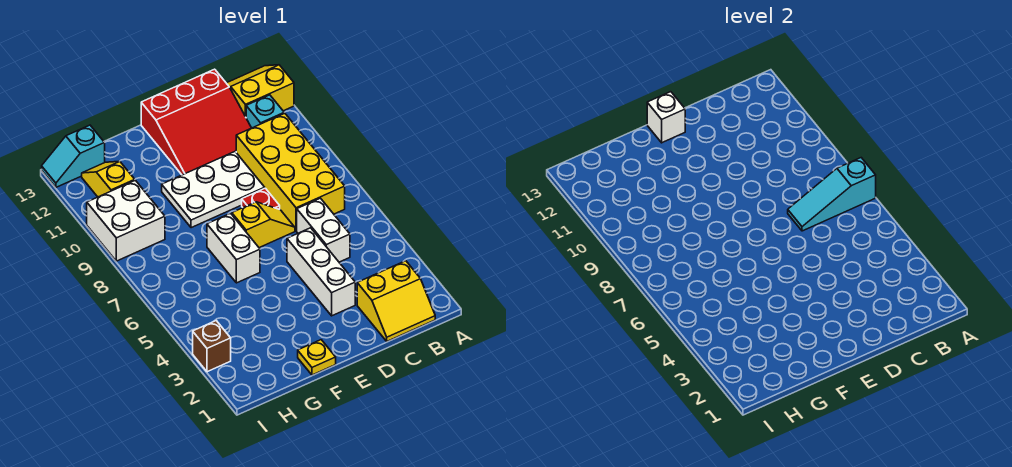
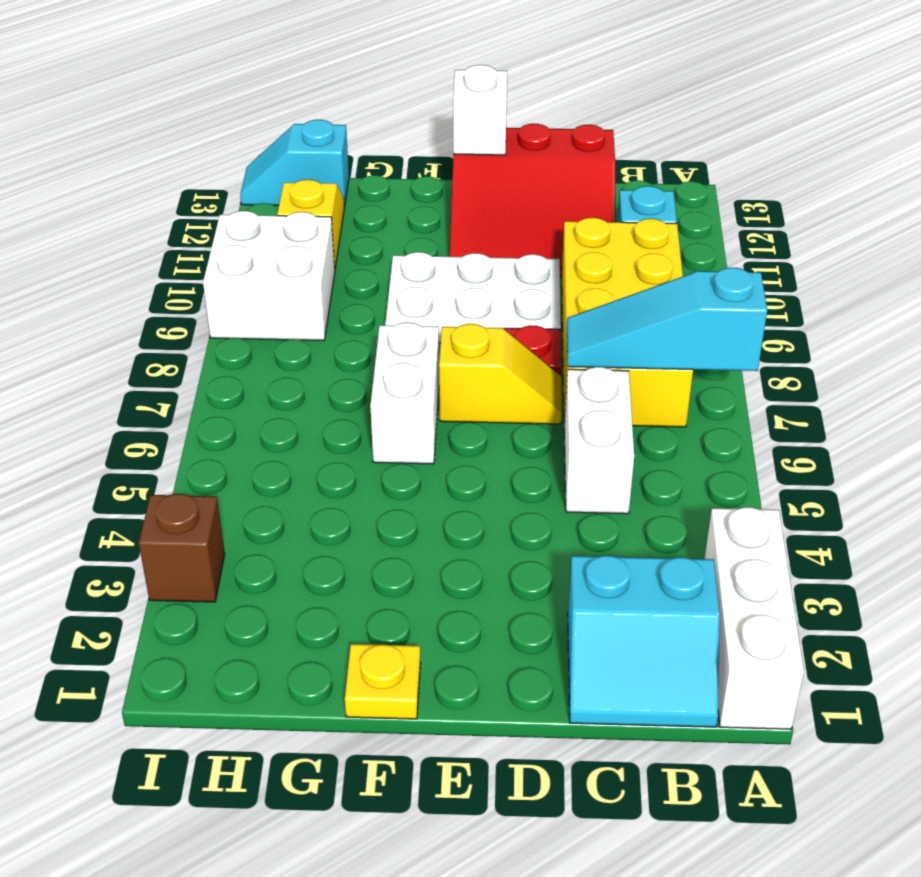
yellow 2x2 slope [227,65,294,117] -> none
yellow 2x2 slope [357,261,435,341] -> cyan 2x2 slope [568,556,720,727]
white 1x3 brick [287,228,355,316] -> white 1x3 brick moved to [704,507,804,729]

